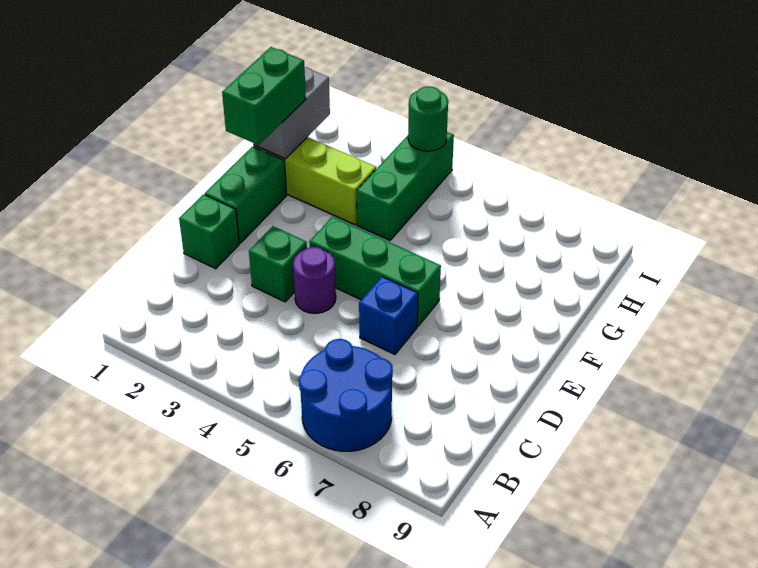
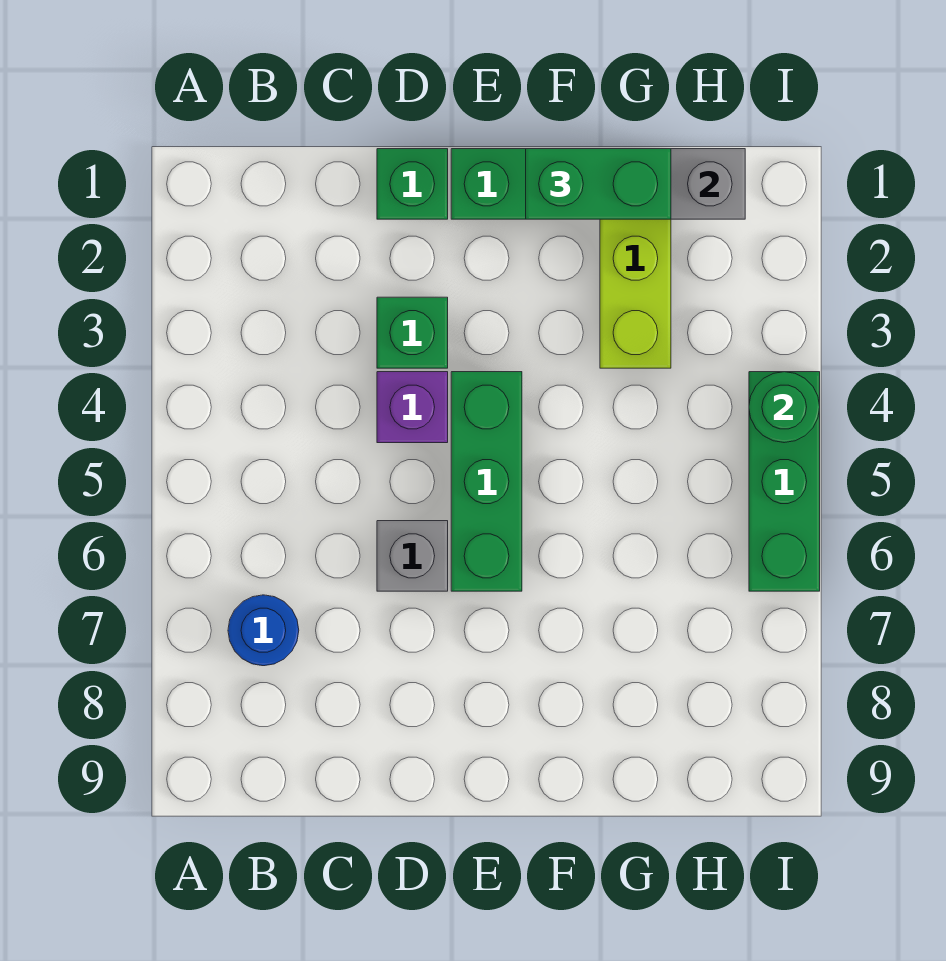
blue 2x2 round brick [299,339,393,451] -> blue 1x1 round brick [228,595,299,666]
purple 1x1 round brick [293,247,336,313] -> purple 1x1 brick [377,372,448,443]
blue 1x1 brick [359,276,418,355] -> grey 1x1 brick [377,521,448,591]
green 1x3 brick [357,132,454,240] -> green 1x3 brick turned to [749,372,820,591]

